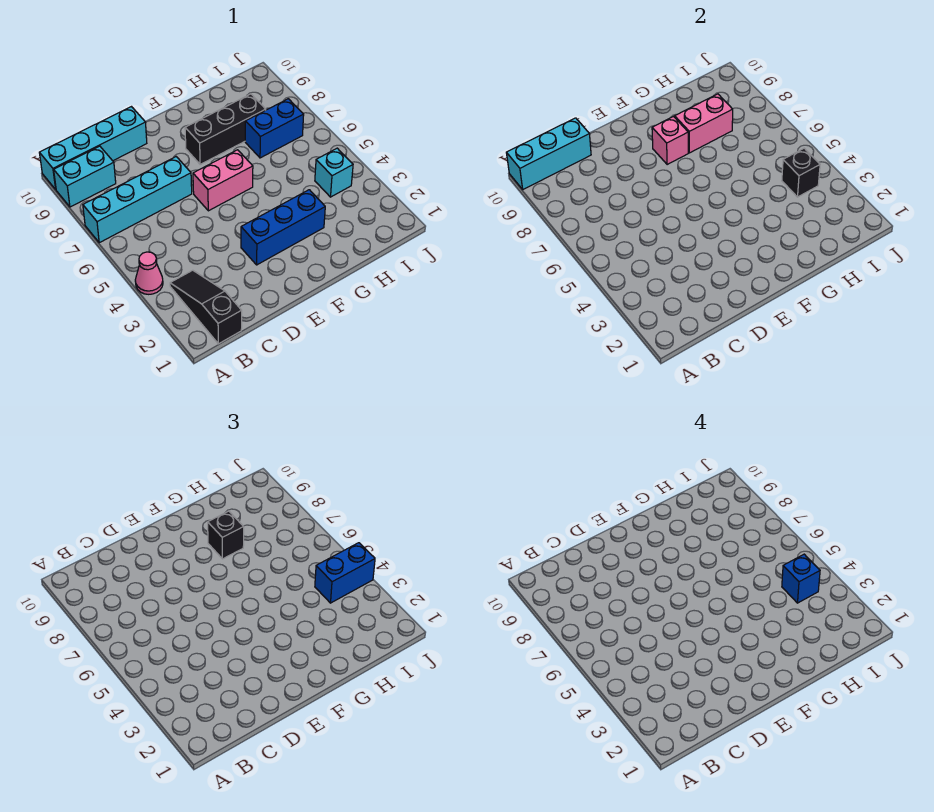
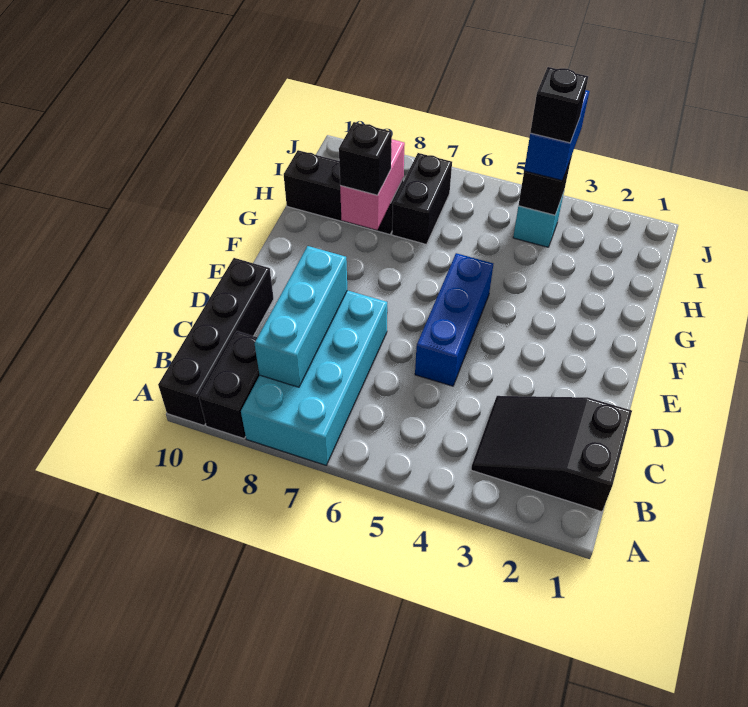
pink 1x1 cone [135,252,163,294] -> none
cyan 1x4 brick [83,157,192,243] -> cyan 2x4 brick [241,290,387,465]
cyan 1x2 brick [54,146,116,207] -> black 1x2 brick [199,331,260,439]
cyan 1x4 brick [39,107,147,189] -> black 1x4 brick [158,258,274,426]
cyan 1x3 brick [506,118,591,189] -> cyan 1x3 brick moved to [255,246,347,387]
black 1x3 slope [170,270,242,344] -> black 2x3 slope [471,396,632,512]
blue 1x3 brick [241,190,325,265] -> blue 1x3 brick moved to [415,253,493,386]
pink 1x2 brick [193,150,253,211] -> none
black 1x3 brick [185,94,266,164] -> black 1x3 brick turned to [284,150,403,234]
pink 1x1 brick [652,117,688,164] -> none
blue 1x2 brick [245,99,304,158] -> black 1x2 brick [392,153,452,244]
blue 1x1 brick [782,554,820,603] -> black 1x1 brick [530,67,588,143]

